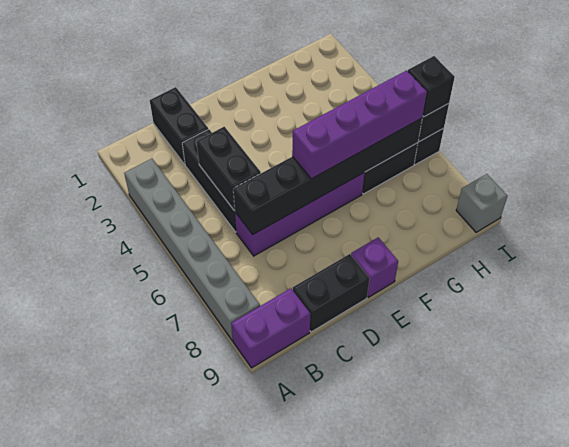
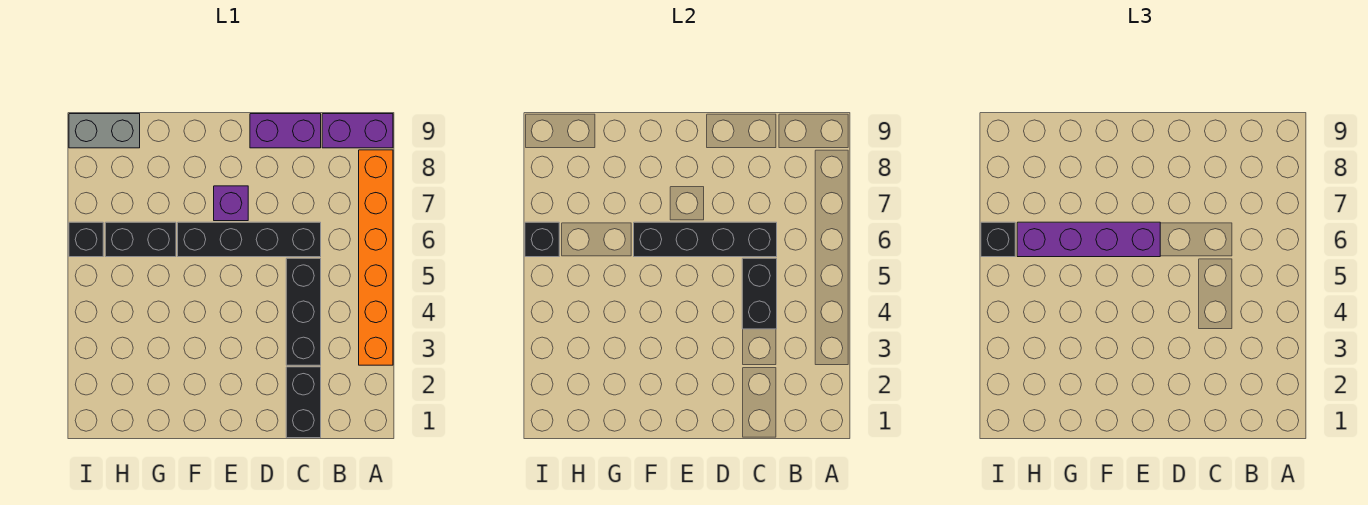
grey 1x6 brick [124,159,260,341] -> orange 1x6 brick [359,150,393,365]
purple 1x4 brick [235,173,364,256] -> black 1x4 brick [178,222,321,257]
black 1x6 brick [233,118,422,235] -> black 1x4 brick [634,222,777,257]
black 1x2 brick [293,254,370,332] -> purple 1x2 brick [250,114,321,148]
purple 1x1 brick [351,237,398,297] -> purple 1x1 brick moved to [214,186,248,221]
grey 1x1 brick [456,174,507,232] -> grey 1x2 brick [69,114,140,148]

